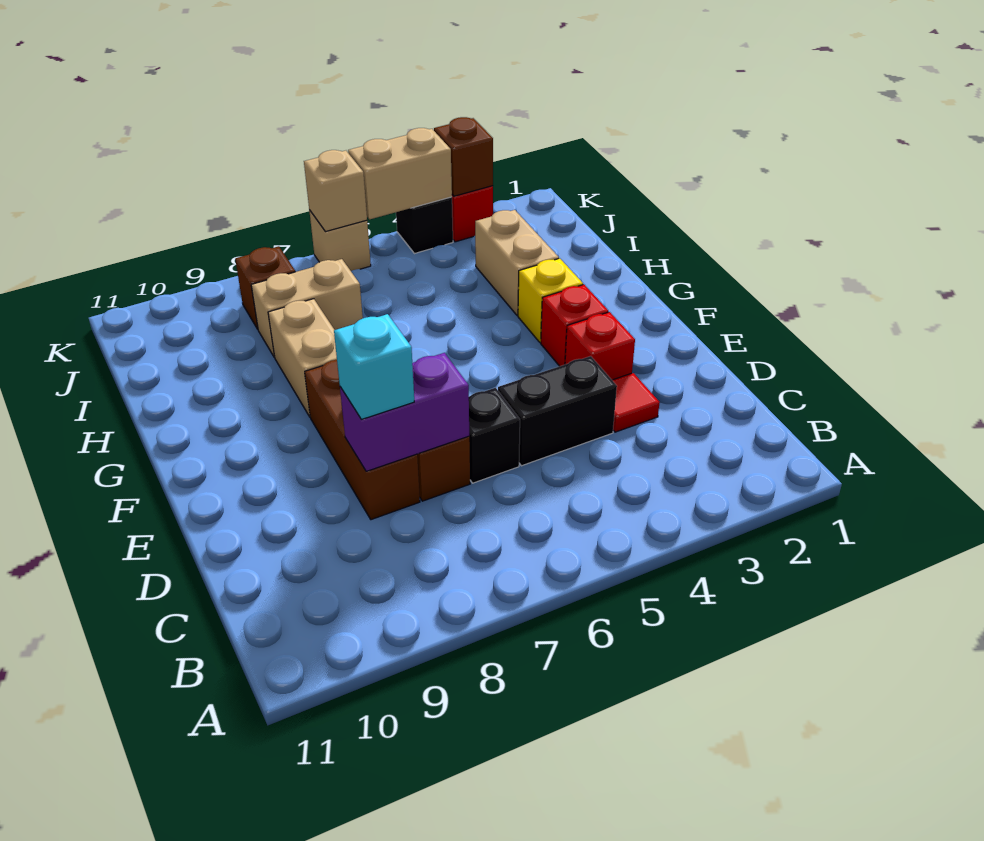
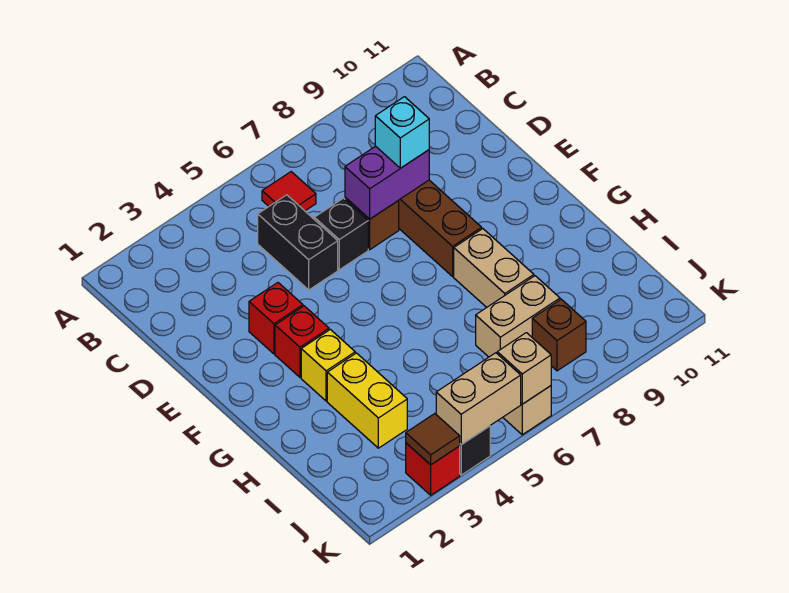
red 1x1 tile [612,373,660,432] -> red 1x1 tile moved to [262,172,316,211]
black 1x2 brick [498,356,617,466] -> black 1x2 brick turned to [258,195,338,290]
tan 1x2 brick [475,210,559,315] -> yellow 1x2 brick [327,353,407,448]
brown 1x1 brick [434,117,493,196] -> brown 1x1 tile [406,414,460,465]

